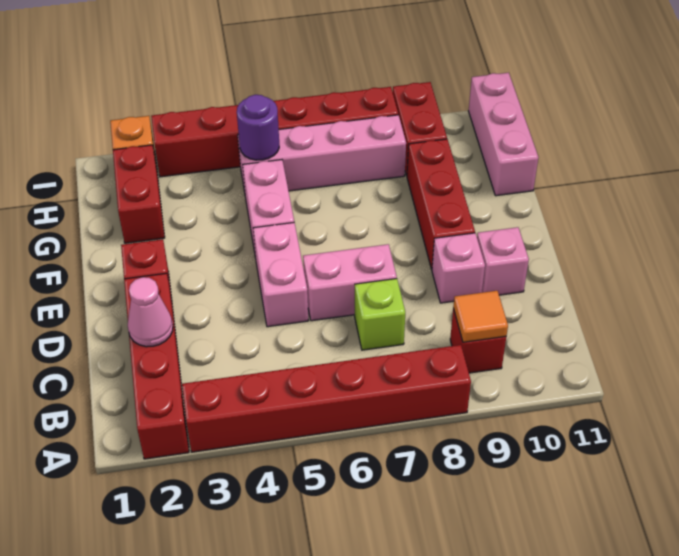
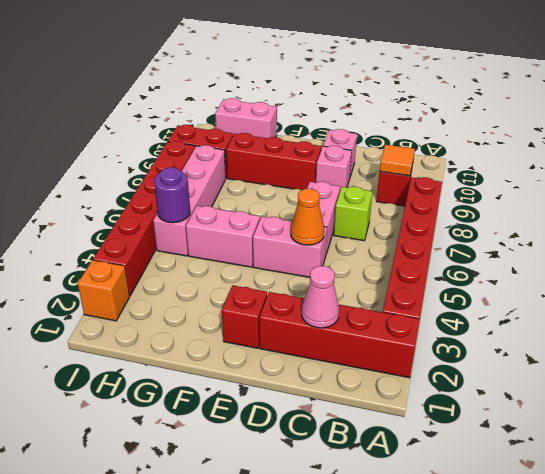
none -> orange 1x1 cone [291,189,324,245]
red 1x2 brick [113,145,165,243] -> none
pink 1x3 brick [469,73,538,196] -> pink 1x2 brick [215,98,277,138]

